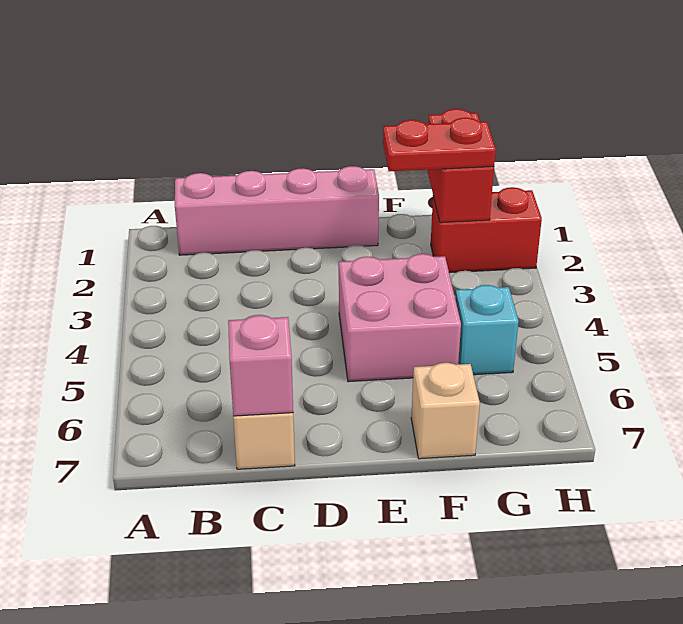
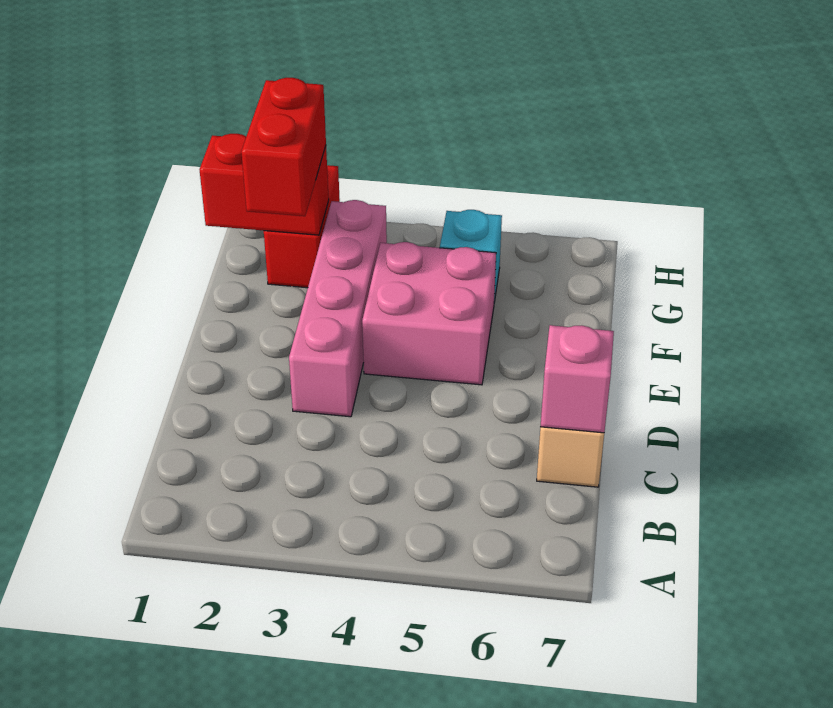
pink 1x4 brick [175,166,379,255] -> pink 1x4 brick moved to [289,200,387,417]
red 1x2 plate [383,118,496,171] -> red 1x2 brick [241,78,326,216]
tan 1x1 brick [411,363,480,459] -> none

